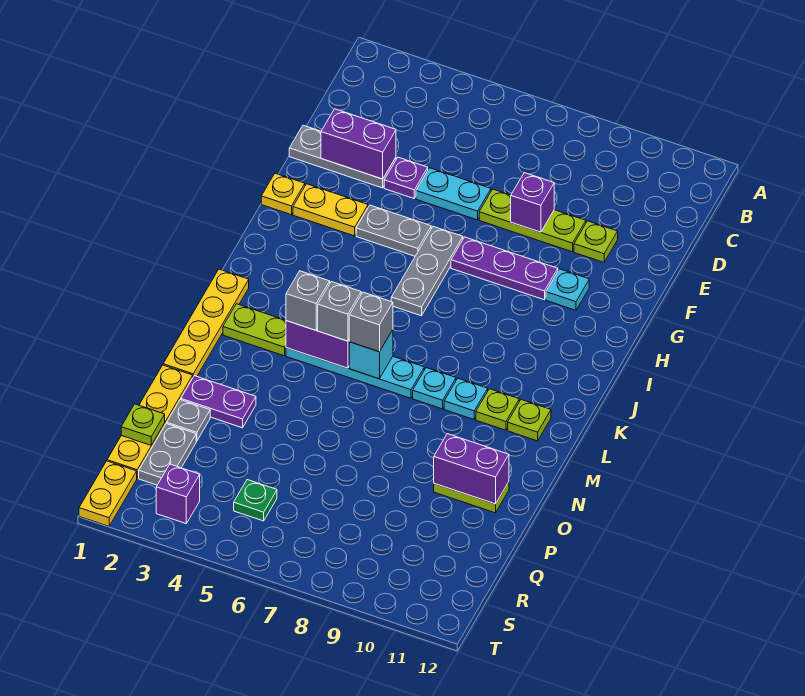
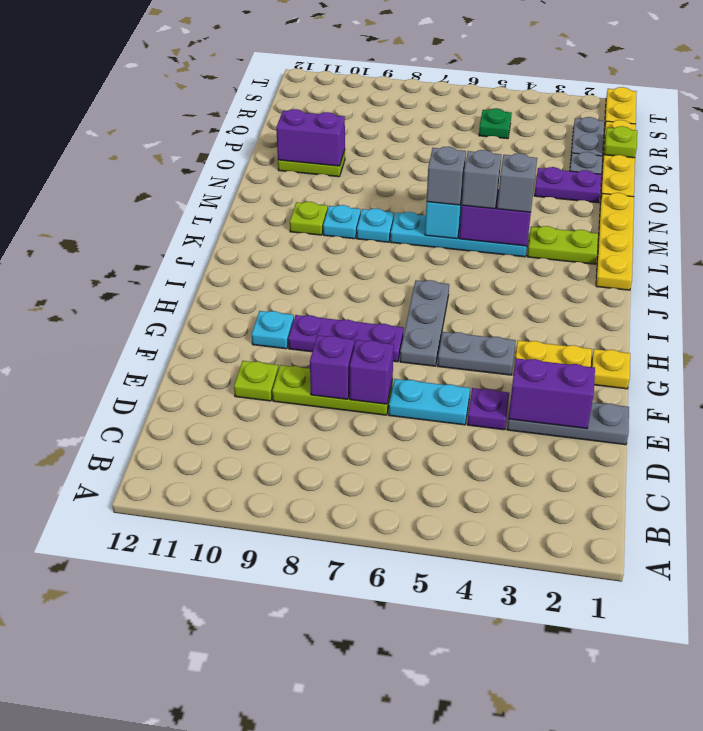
lime 1x1 plate [508,400,551,441] -> none
purple 1x1 brick [156,464,200,524] -> purple 1x1 brick moved to [350,340,394,404]

